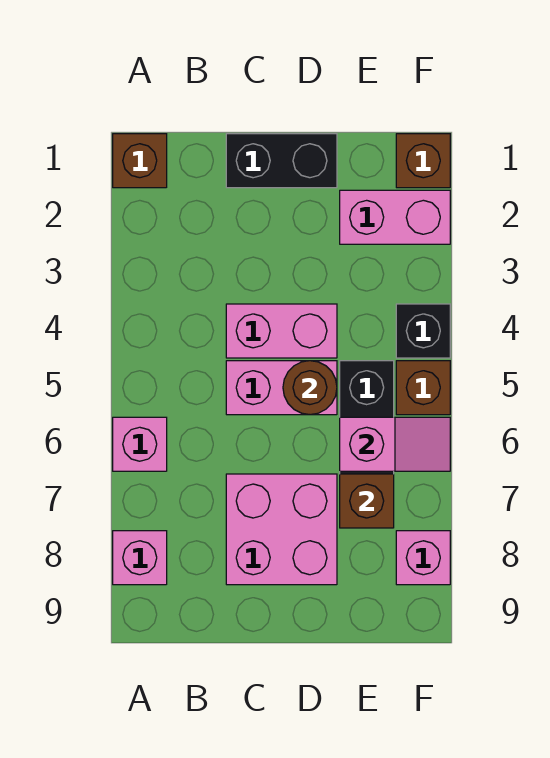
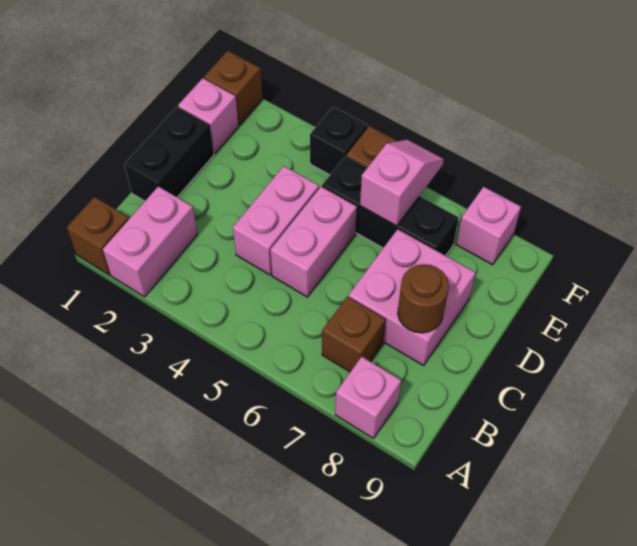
pink 1x1 brick [113,417,167,471] -> pink 1x1 brick moved to [178,78,239,153]
brown 1x1 round brick [283,361,337,415] -> brown 1x1 round brick moved to [398,264,449,333]
pink 1x2 brick [340,190,450,244] -> pink 1x2 brick moved to [103,186,197,297]
brown 1x1 brick [340,474,394,528] -> brown 1x1 brick moved to [322,297,386,372]

